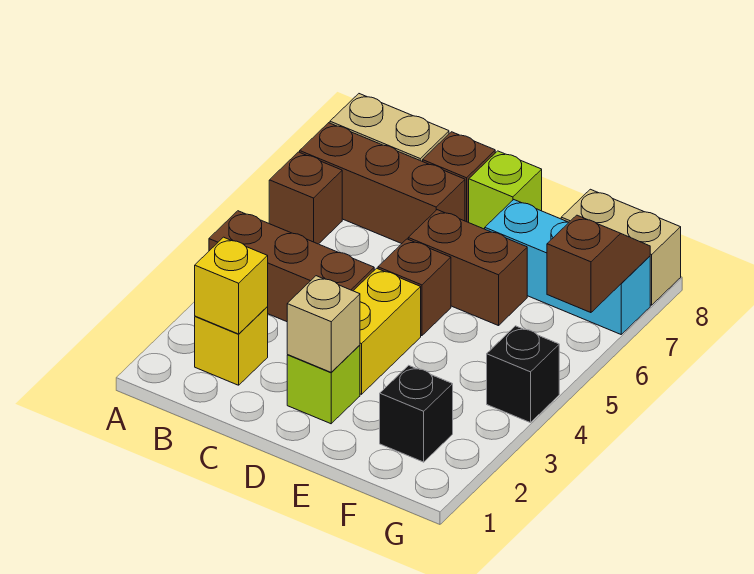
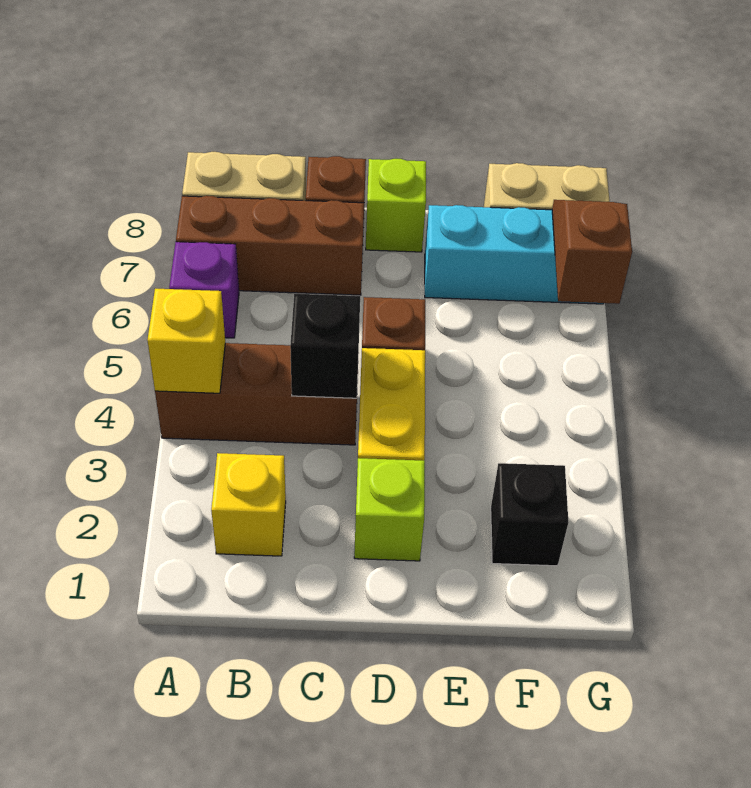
brown 1x1 brick [269,152,342,244] -> purple 1x1 brick [169,242,239,338]
yellow 1x1 brick [195,237,268,334] -> yellow 1x1 brick moved to [148,289,225,393]
tan 1x1 brick [287,276,360,372] -> none
brown 1x2 brick [408,210,527,326] -> none
black 1x1 brick [487,326,559,423] -> black 1x1 brick moved to [290,294,360,398]

